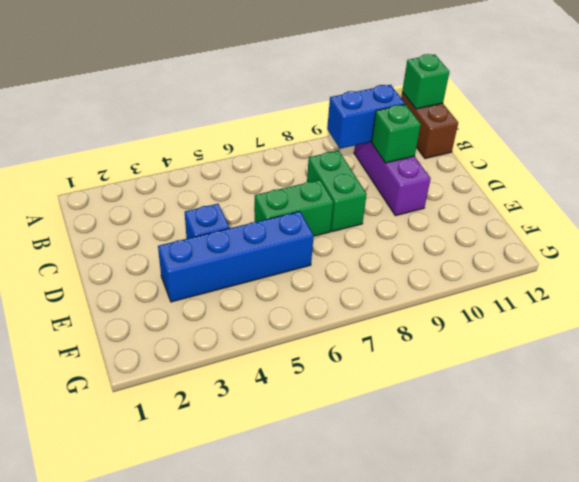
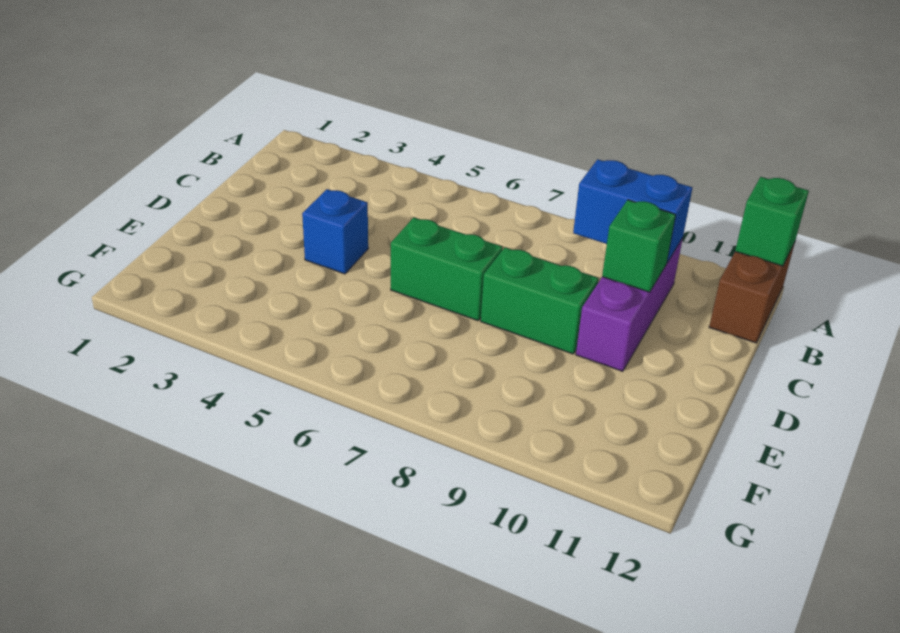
green 1x2 brick [307,151,367,232] -> green 1x2 brick turned to [481,247,599,354]
blue 1x4 brick [158,211,313,302] -> none

